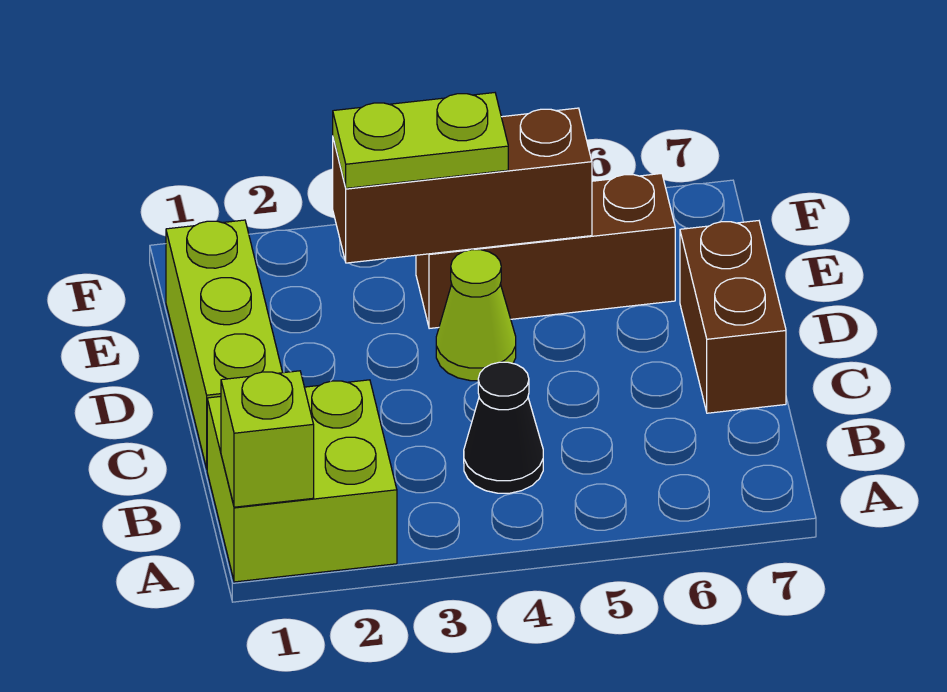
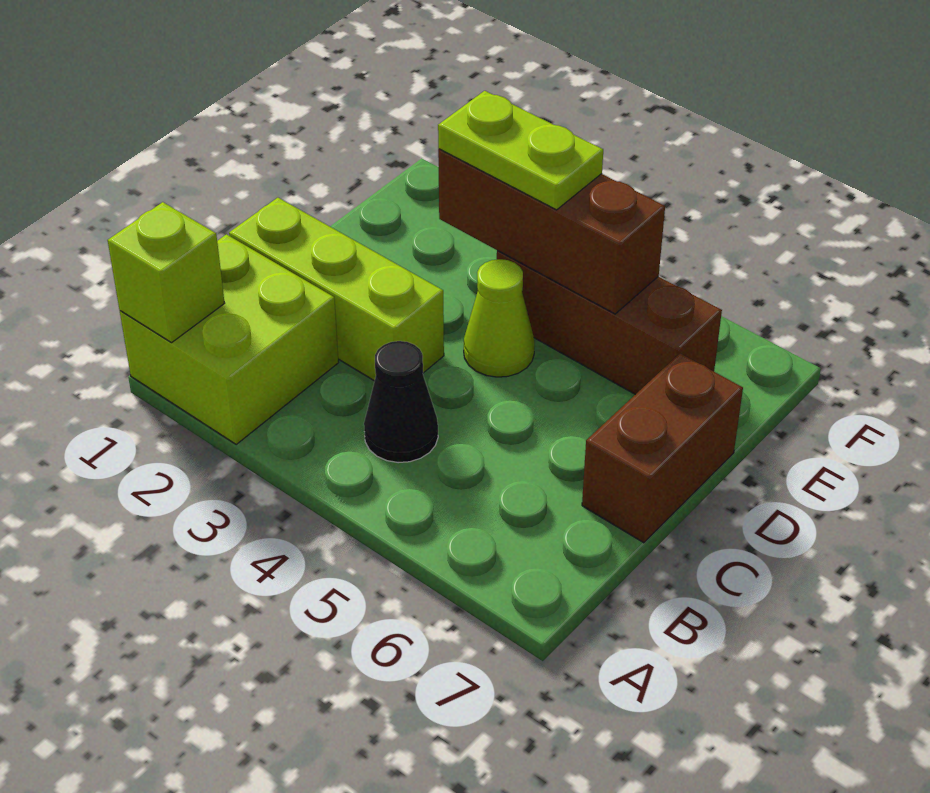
lime 1x3 brick [166,220,283,469] -> lime 1x3 brick turned to [229,198,444,381]

